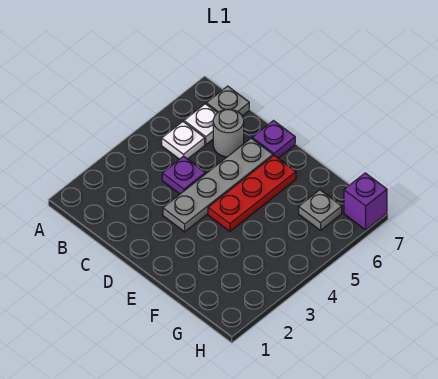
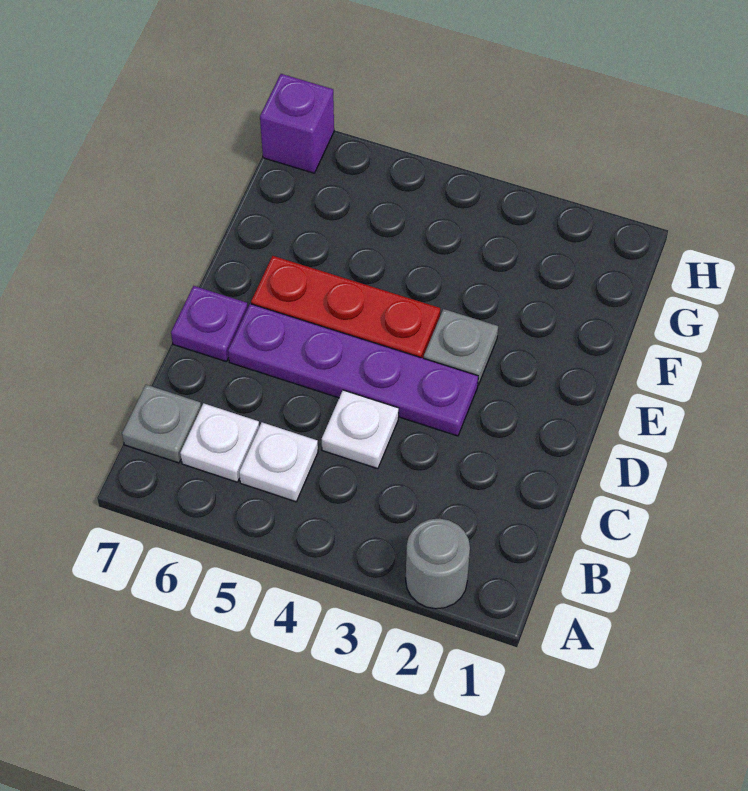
purple 1x1 plate [162,156,205,194] -> white 1x1 plate [322,390,399,469]
grey 1x1 round brick [213,109,244,157] -> grey 1x1 round brick moved to [406,519,470,609]
grey 1x4 plate [163,138,273,232] -> purple 1x4 plate [228,304,478,436]
grey 1x1 plate [299,190,342,230] -> grey 1x1 plate moved to [424,309,498,385]

